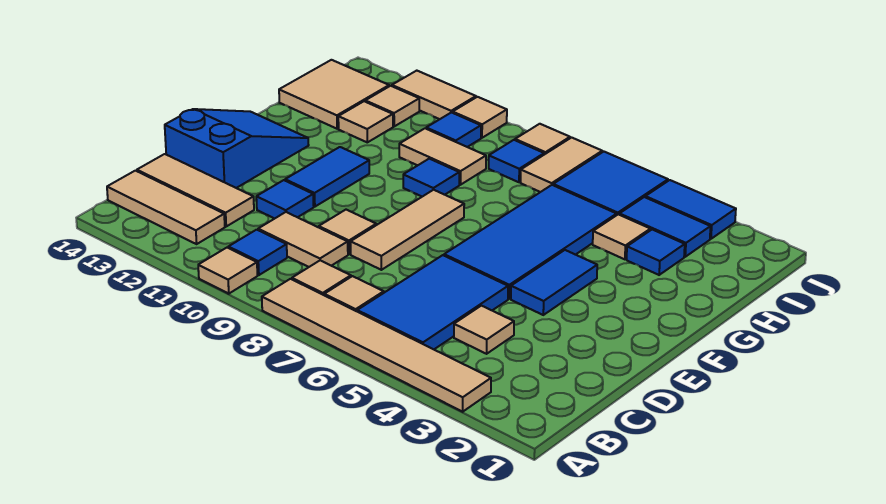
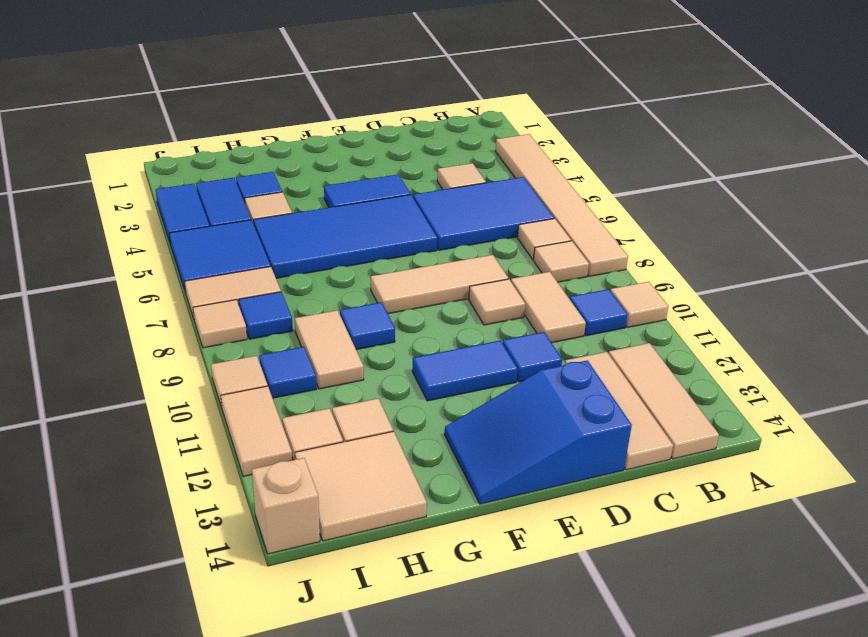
none -> tan 1x1 brick [252,458,320,554]

